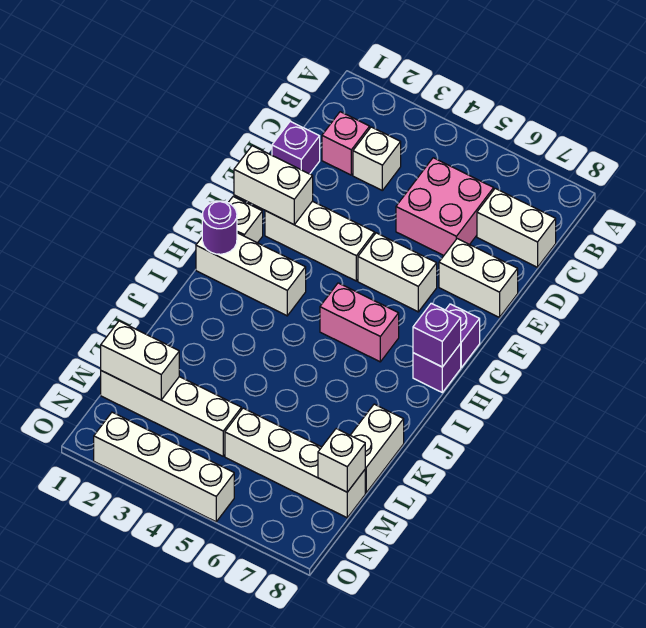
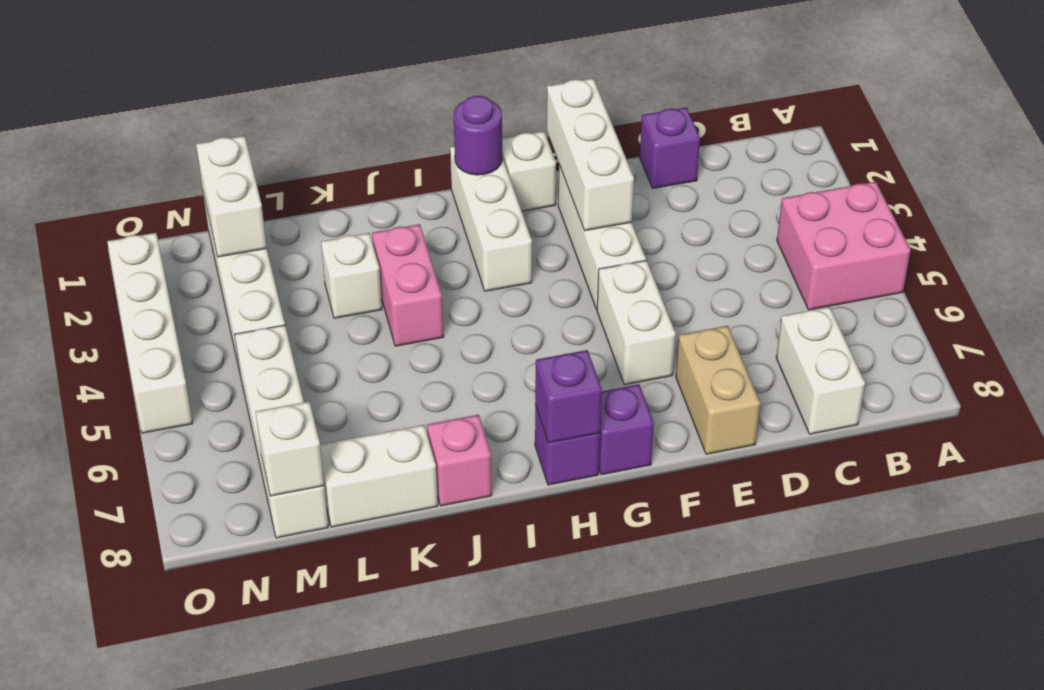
pink 1x1 brick [322,112,370,175] -> pink 1x1 brick moved to [427,415,492,506]
white 1x1 brick [353,127,401,190] -> white 1x1 brick moved to [321,233,382,318]
pink 2x2 brick [396,158,494,255] -> pink 2x2 brick moved to [777,182,911,310]
white 1x2 brick [439,239,518,317] -> tan 1x2 brick [676,326,760,454]
white 1x2 brick [234,146,313,225] -> white 1x3 brick [547,78,634,231]
pink 1x2 brick [320,283,399,362] -> pink 1x2 brick moved to [372,224,444,346]

